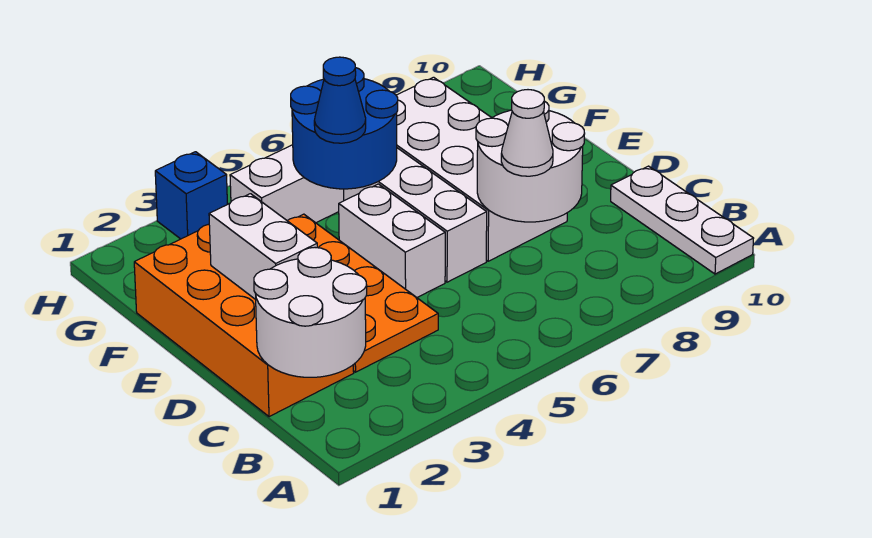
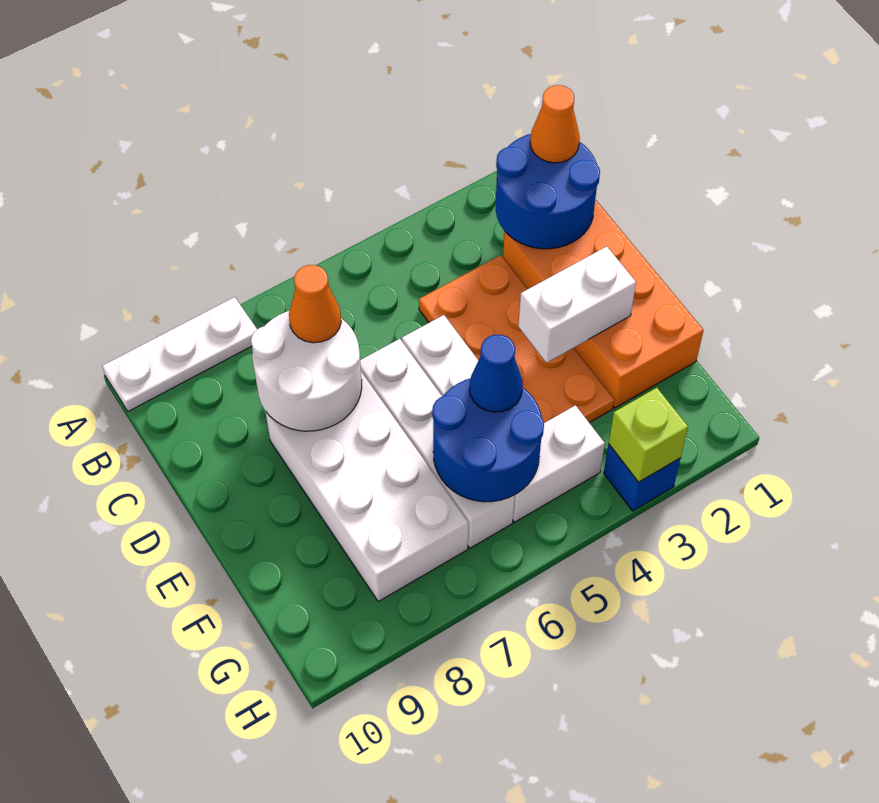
white 1x3 plate [611,166,754,274] -> white 1x3 plate turned to [102,297,257,411]
white 2x2 round brick [254,248,367,377] -> blue 2x2 round brick [496,134,600,249]
none -> orange 1x1 cone [530,85,580,163]
white 1x1 cone [501,90,553,176] -> orange 1x1 cone [289,265,341,343]
white 1x2 brick [209,194,317,300] -> white 1x2 brick turned to [518,246,636,363]
none -> lime 1x1 brick [609,388,688,482]

